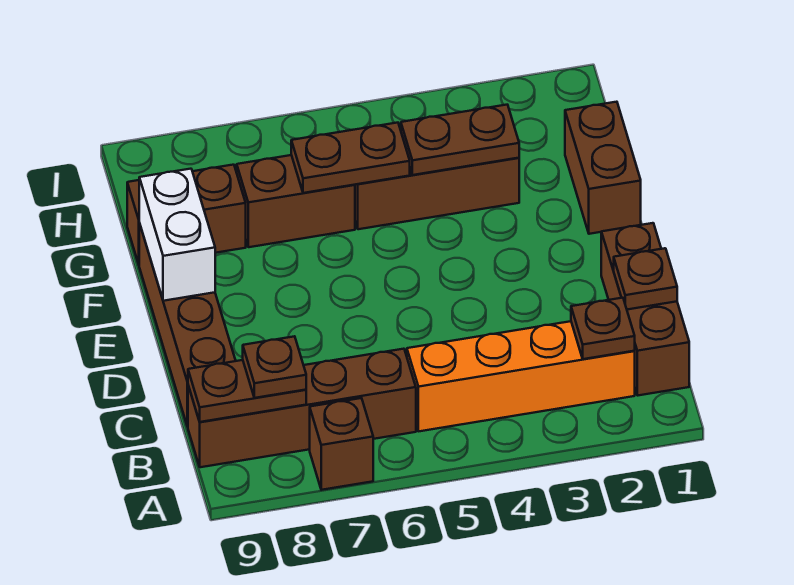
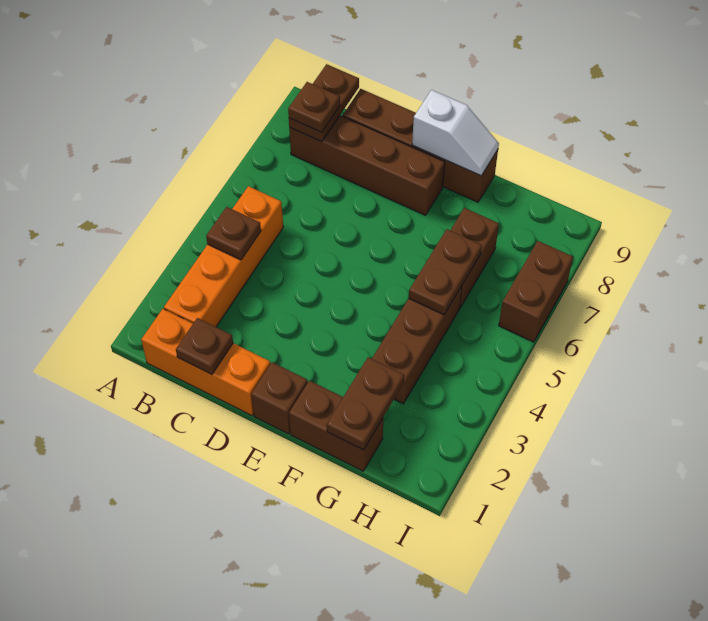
brown 1x1 brick [310,398,373,490] -> brown 1x1 brick moved to [251,362,308,434]
brown 1x3 brick [601,223,689,395] -> orange 1x3 brick [141,309,270,416]
brown 1x1 plate [571,298,635,359] -> brown 1x1 plate moved to [206,207,261,260]
brown 1x4 brick [188,349,416,467] -> brown 1x4 brick turned to [289,115,445,215]
white 1x2 brick [139,169,215,301] -> white 1x2 slope [412,90,499,176]
brown 1x2 plate [401,105,519,175] -> brown 1x2 plate moved to [327,357,404,450]
brown 1x2 brick [127,165,246,264] -> brown 1x2 brick moved to [499,241,573,342]

